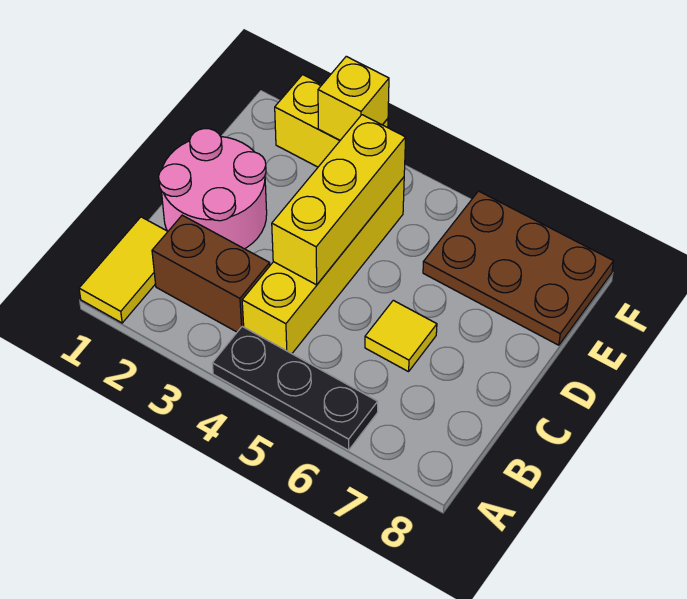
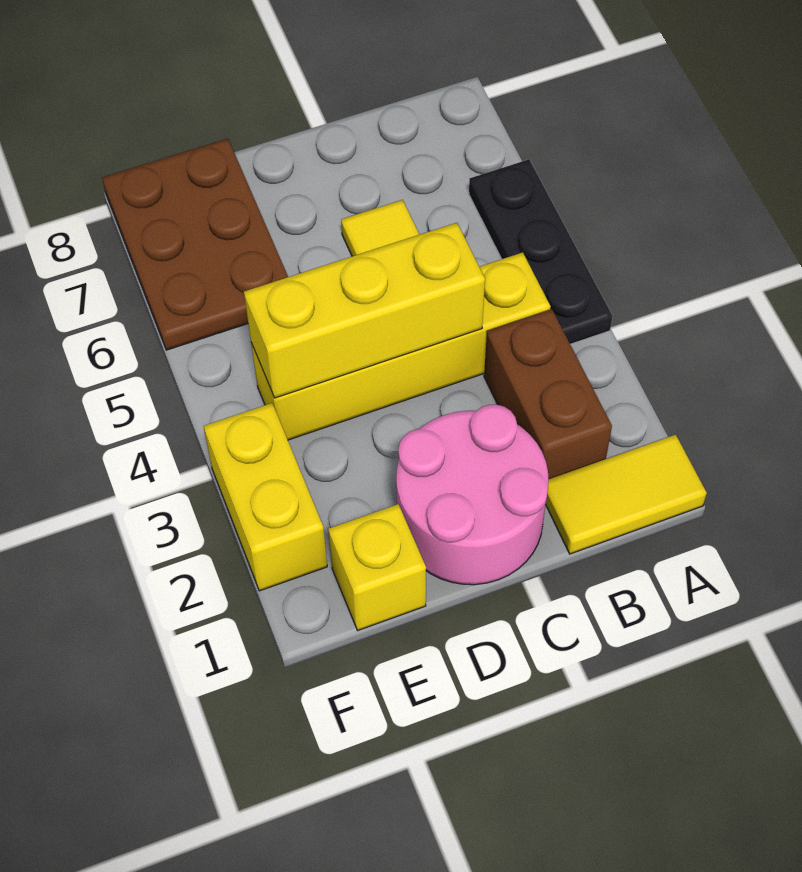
yellow 1x1 brick [318,56,389,140] -> yellow 1x1 brick moved to [328,504,426,630]

